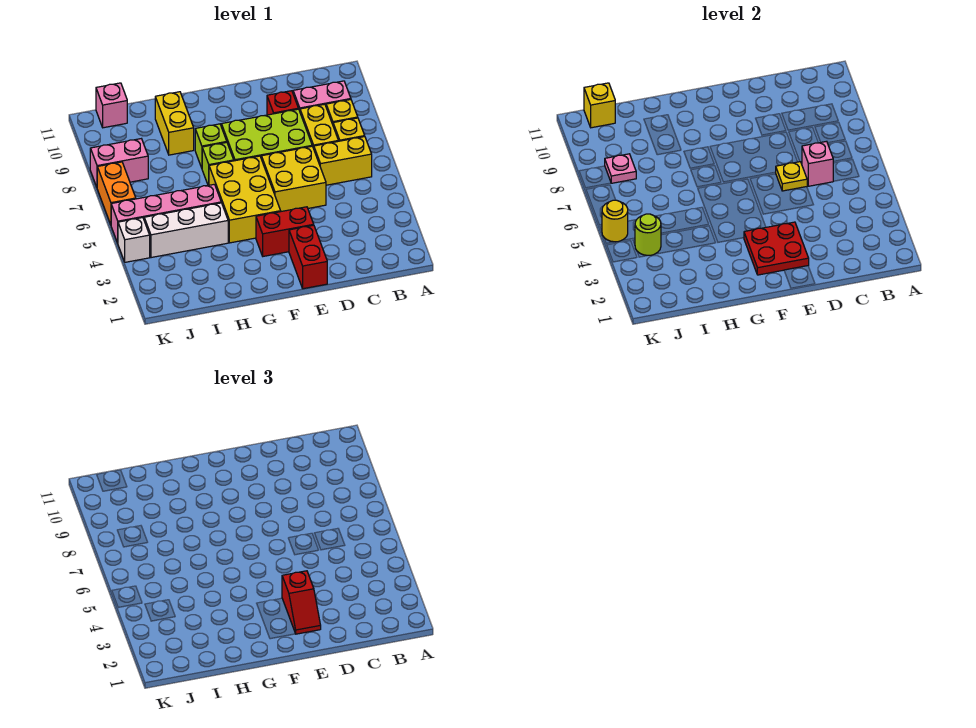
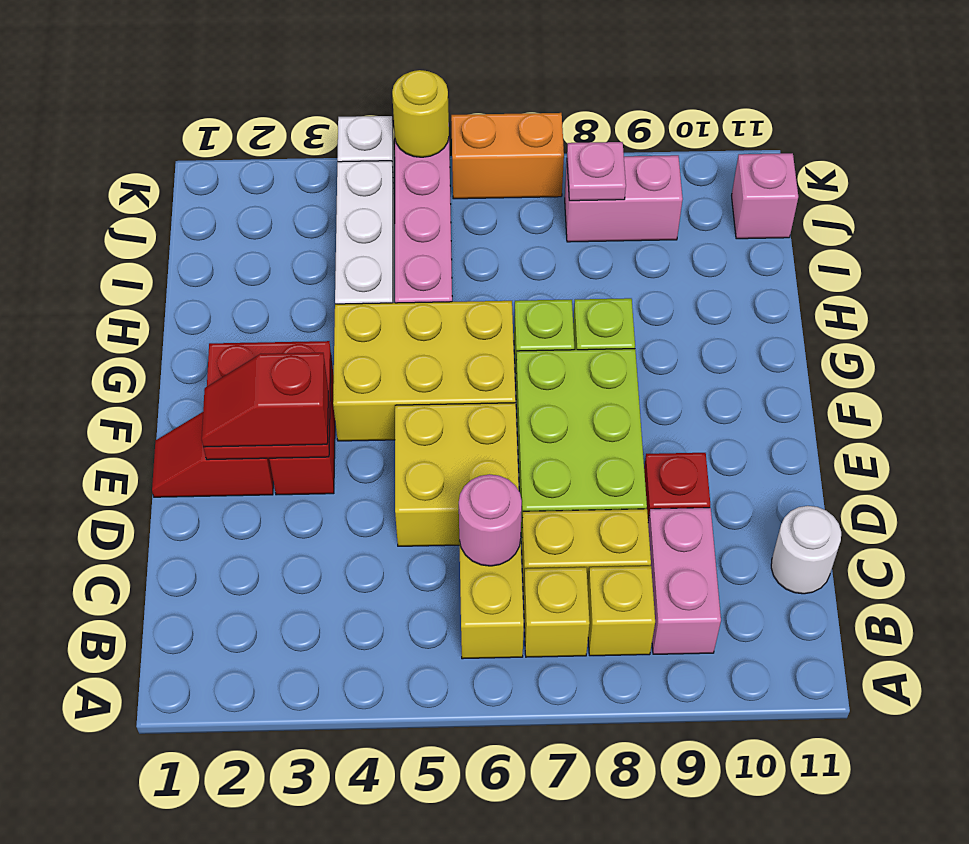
pink 1x1 brick [802,141,834,186] -> pink 1x1 round brick [459,474,522,566]
none -> white 1x1 round brick [771,506,841,594]
yellow 1x1 plate [776,162,807,191] -> none
red 1x2 brick [289,225,327,289] -> red 1x2 slope [152,412,273,497]
yellow 1x2 brick [155,92,194,155] -> none
lime 1x1 round brick [635,214,661,255] -> none
pink 1x2 brick [90,139,148,187] -> pink 1x2 brick turned to [565,155,683,242]
yellow 1x1 brick [584,83,615,128] -> none

